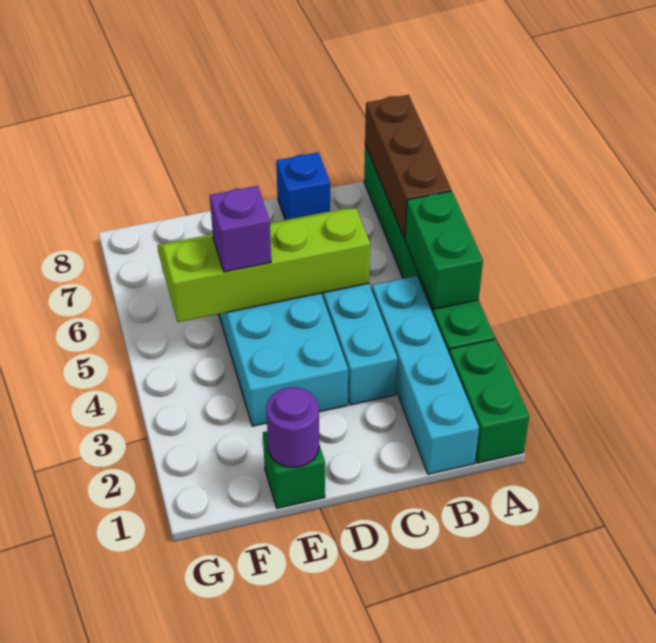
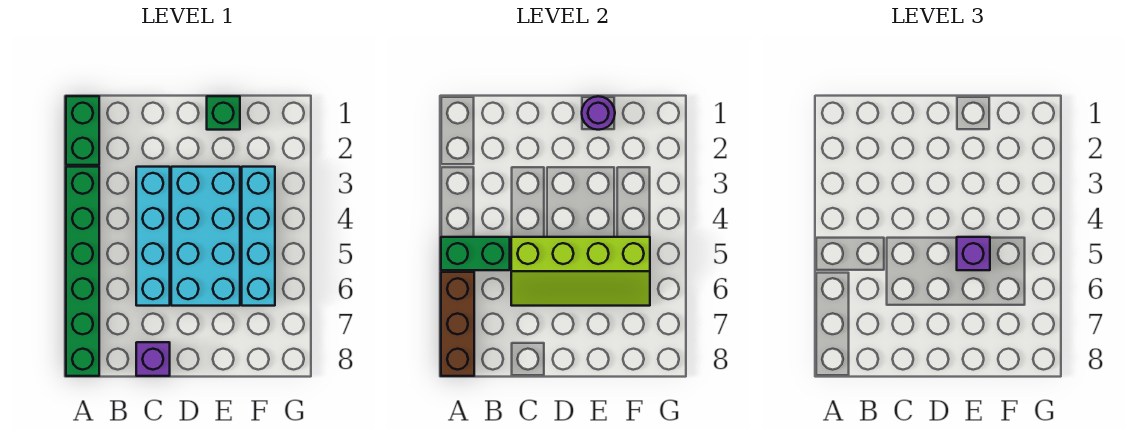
green 1x2 brick [405,191,483,309] -> green 1x2 brick turned to [441,237,510,270]
cyan 1x4 brick [372,276,479,474] -> cyan 1x4 brick moved to [242,167,275,306]
blue 1x1 brick [276,152,330,220] -> purple 1x1 brick [136,342,170,376]

